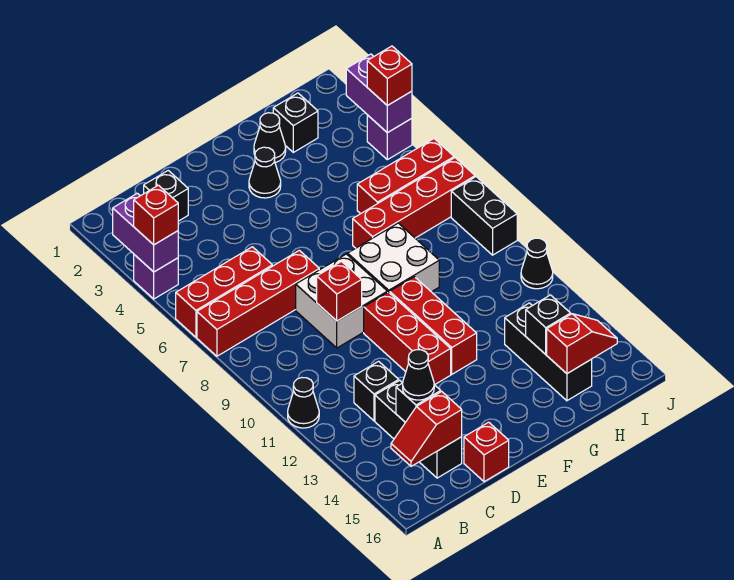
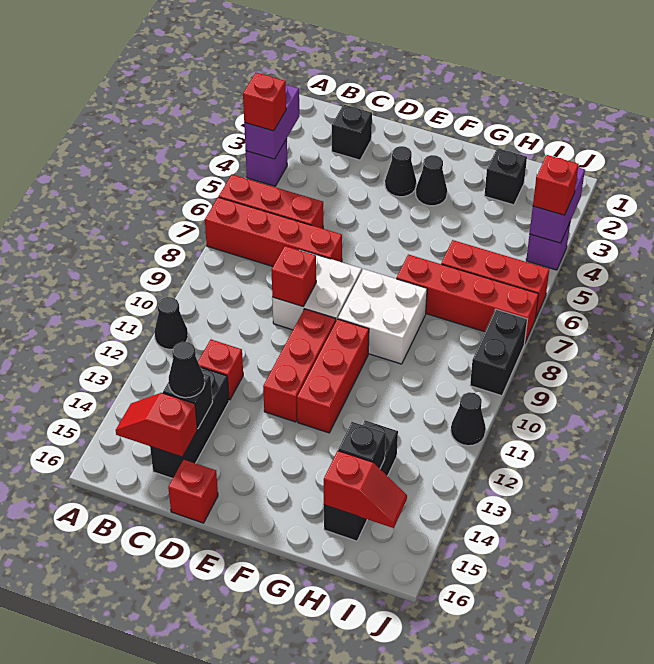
black 1x1 brick [354,361,399,421] -> red 1x1 brick [198,340,243,400]
black 1x1 cone [254,113,286,163] -> black 1x1 cone moved to [385,146,416,197]

